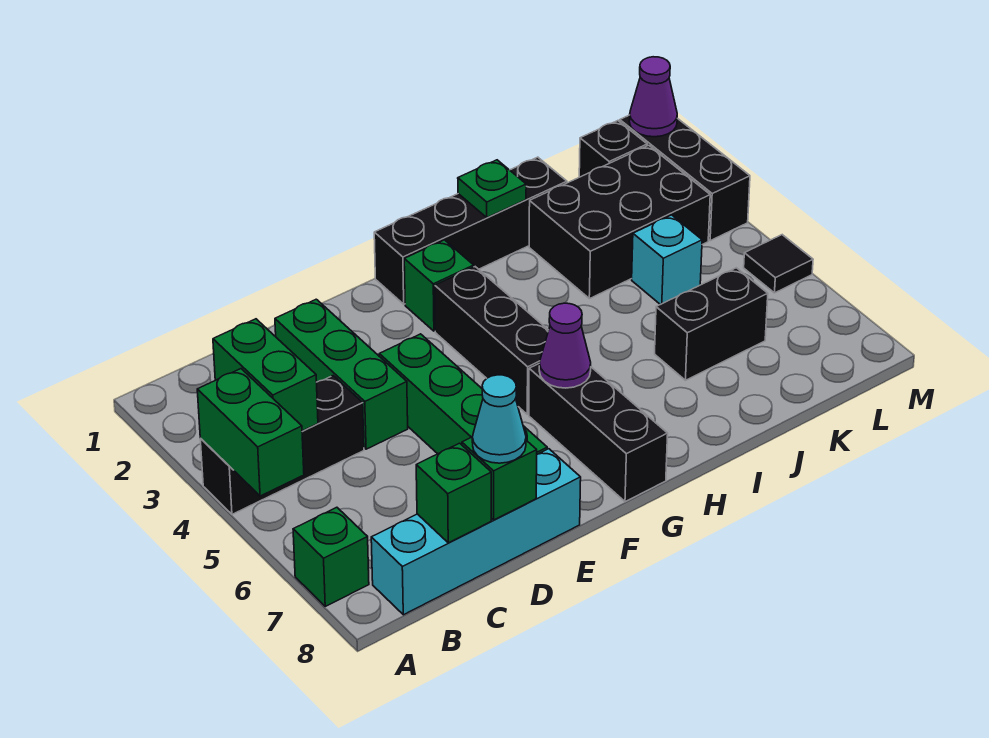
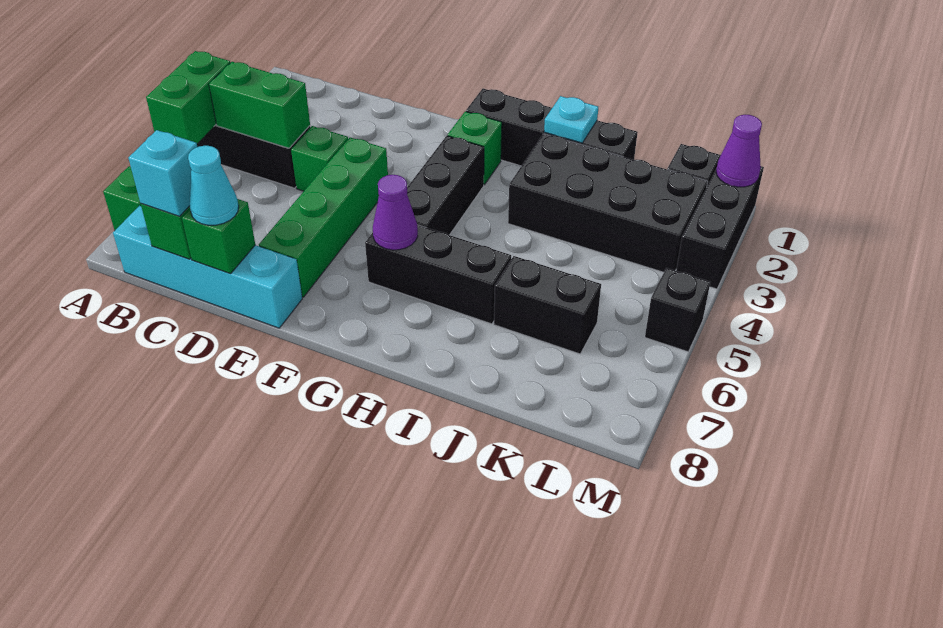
green 1x2 brick [213,319,318,431] -> green 1x2 brick turned to [209,62,310,148]
green 1x3 brick [275,299,408,449] -> green 1x1 brick [291,126,348,191]
black 1x3 brick [529,364,668,502] -> black 1x3 brick turned to [365,225,511,324]
green 1x1 plate [458,160,526,218] -> cyan 1x1 plate [544,96,598,143]
black 2x3 brick [529,145,710,299] -> black 2x4 brick [508,134,708,272]
cyan 1x1 brick [632,215,702,305] -> cyan 1x1 brick moved to [129,130,197,216]
black 1x1 tile [744,235,813,293] -> black 1x1 brick [645,268,710,352]

